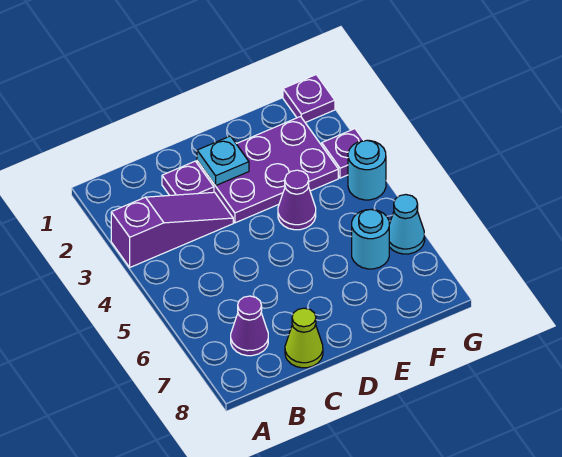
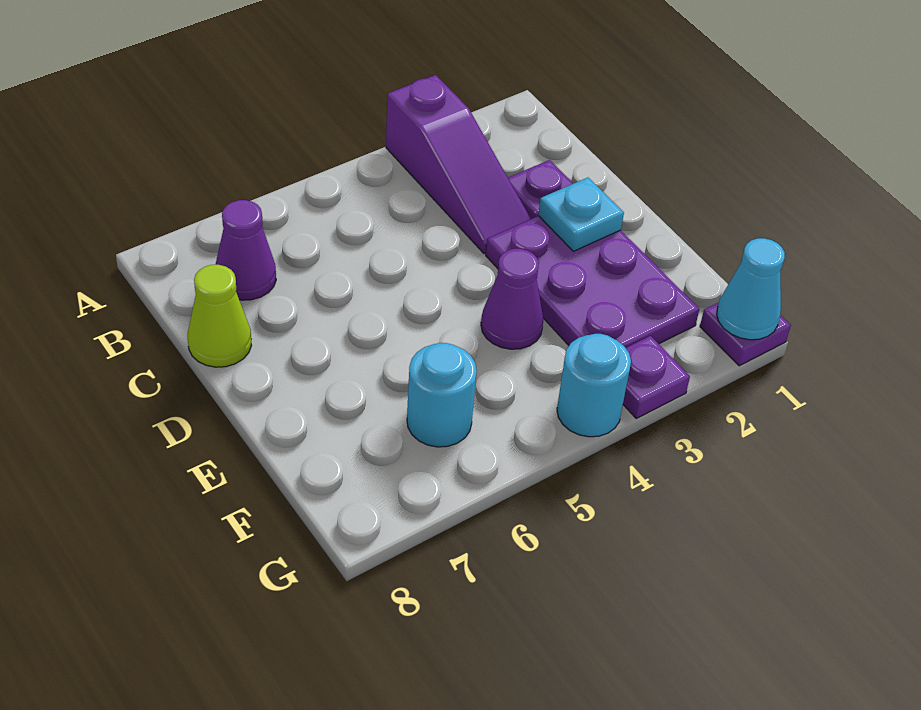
cyan 1x1 cone [389,195,425,254] -> cyan 1x1 cone moved to [717,238,785,340]

